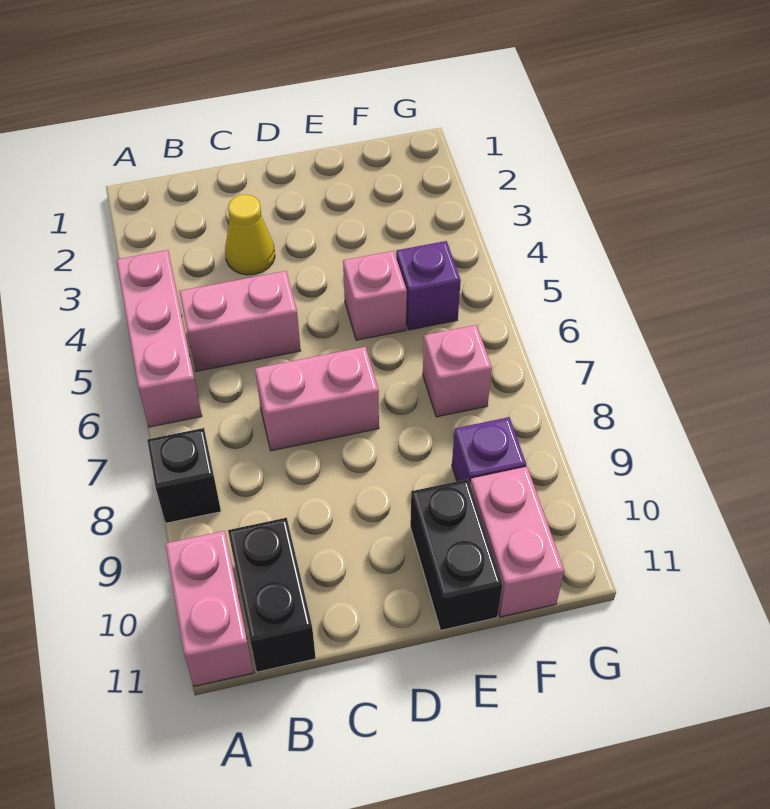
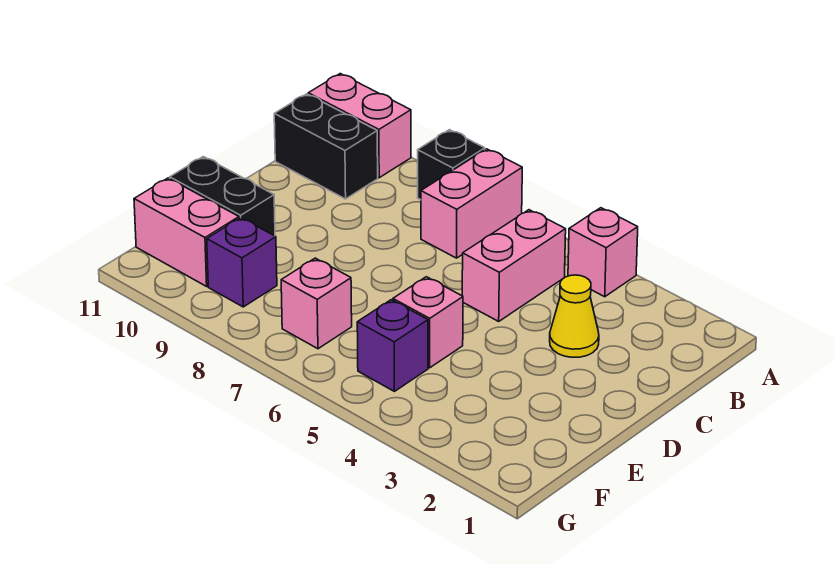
pink 1x3 brick [116,250,202,427] -> pink 1x1 brick [568,208,638,297]
pink 1x2 brick [255,347,379,451] -> pink 1x2 brick moved to [421,149,522,258]

